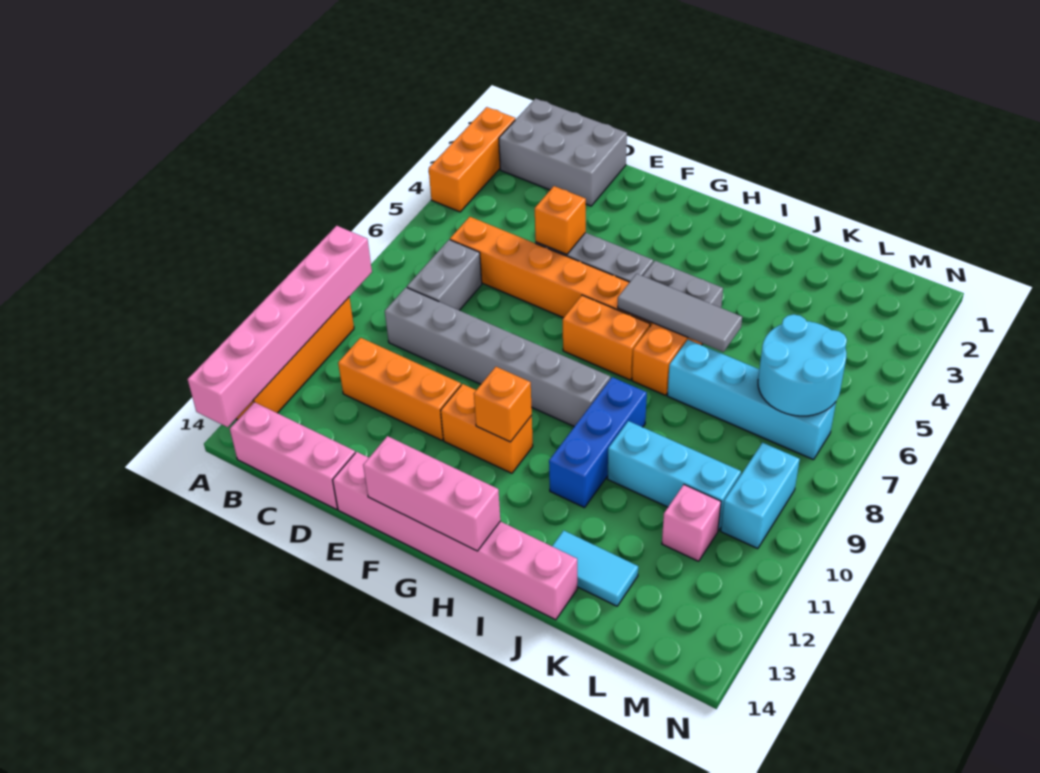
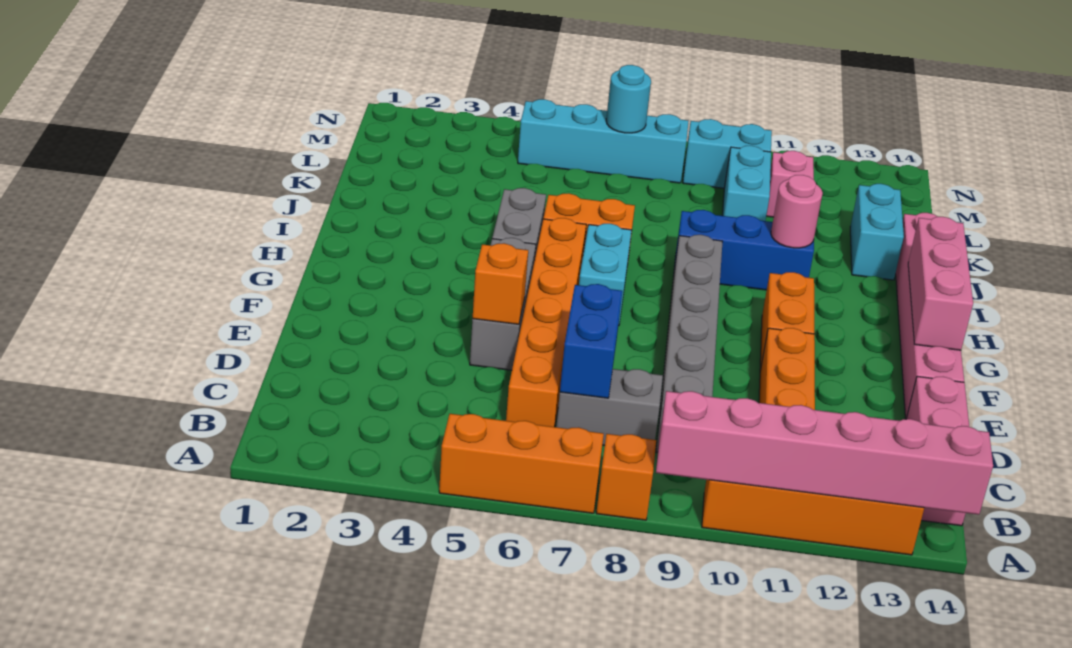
orange 1x3 brick [429,107,515,212] -> orange 1x3 brick moved to [439,414,604,513]
grey 2x3 brick [499,99,627,206] -> none
none -> blue 1x2 brick [560,284,622,398]
orange 1x2 brick [563,295,650,380] -> cyan 1x2 brick [579,224,632,326]
orange 1x1 brick [474,367,532,442] -> orange 1x1 brick moved to [596,434,656,520]
grey 1x3 tile [618,274,742,352] -> none
none -> pink 1x1 round brick [771,175,823,248]
cyan 1x4 brick [667,340,836,460] -> cyan 1x4 brick turned to [518,99,688,183]
cyan 1x3 brick [608,421,741,530] -> cyan 1x2 brick [722,146,771,221]
cyan 1x2 tile [552,530,638,606] -> cyan 1x2 brick [850,184,904,280]
cyan 2x2 round brick [758,314,847,416] -> cyan 1x1 round brick [606,65,651,133]

